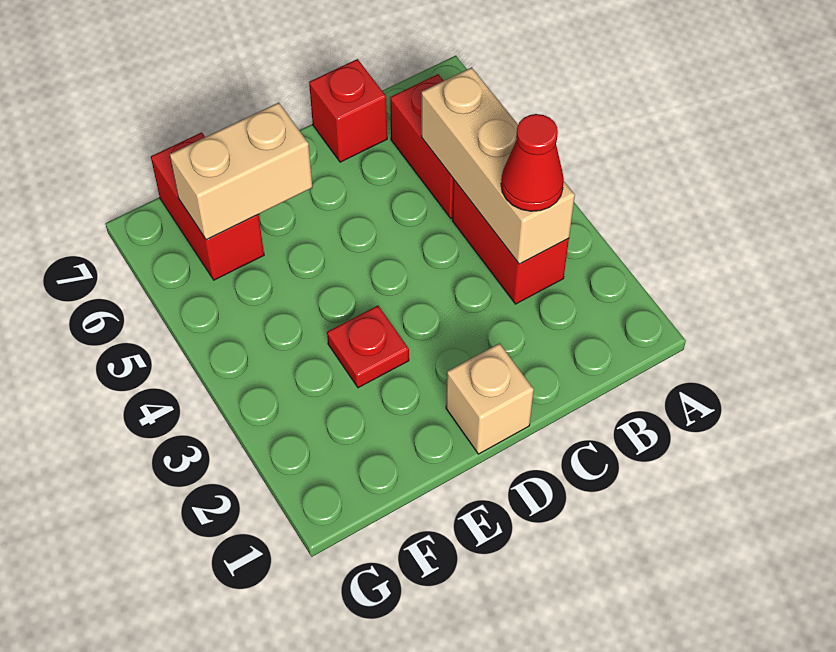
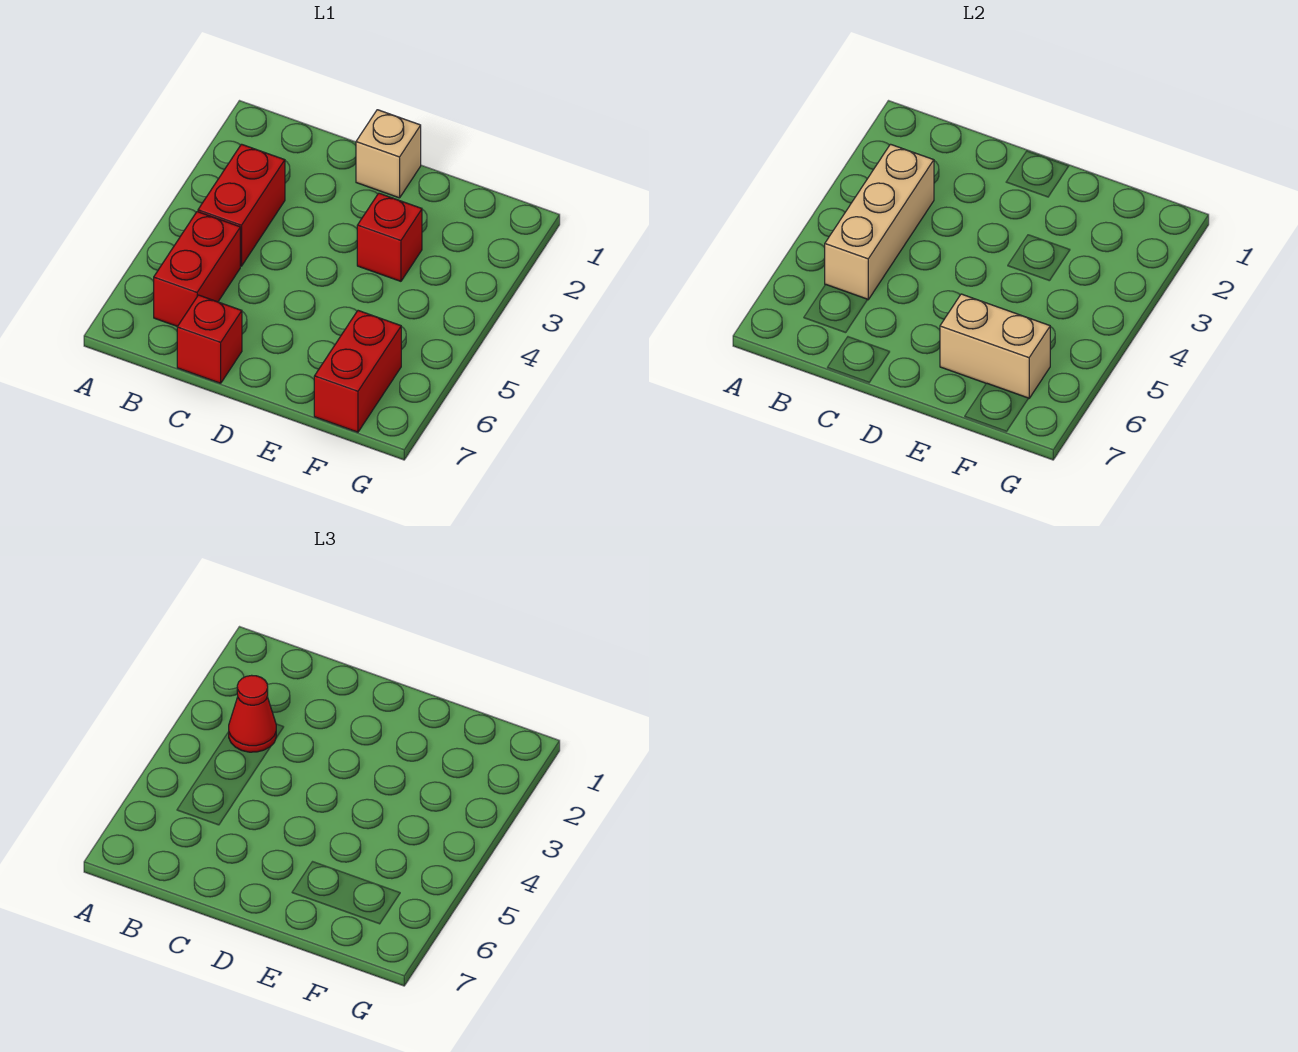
red 1x1 plate [327,306,409,388] -> red 1x1 brick [357,193,422,281]

